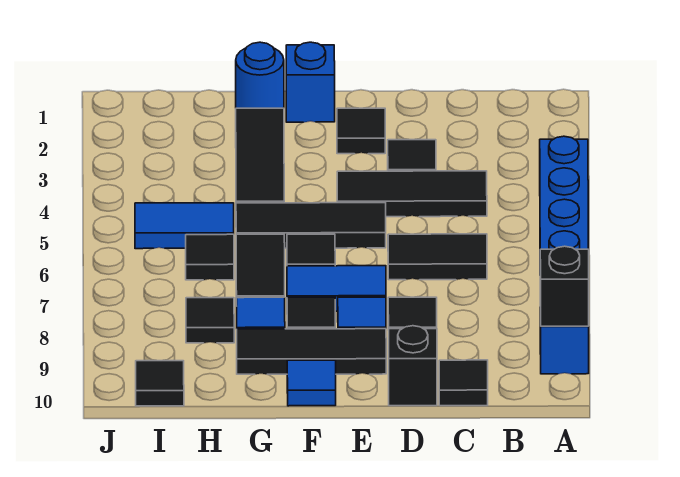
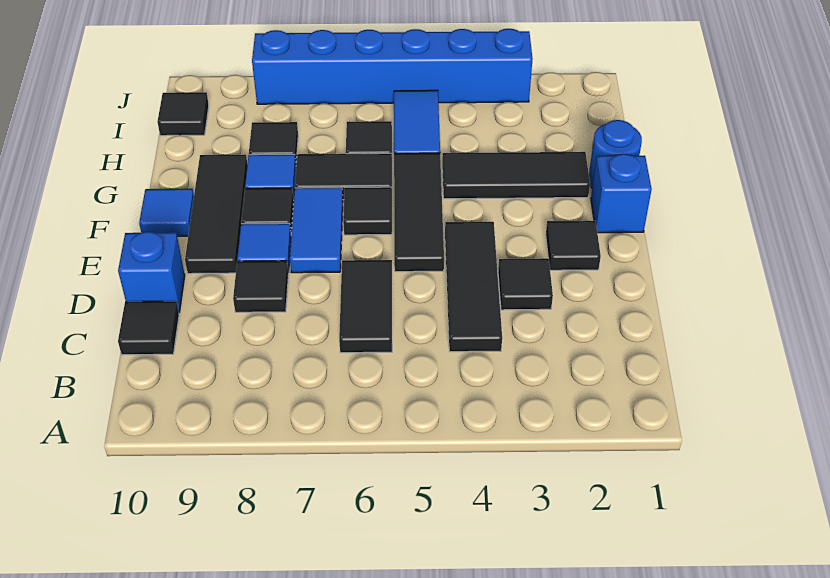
blue 1x6 brick [540,136,589,374] -> blue 1x6 brick moved to [252,29,533,104]
black 1x1 brick [540,246,589,326] -> none
black 1x1 brick [389,326,437,406] -> blue 1x1 brick [118,232,185,312]

